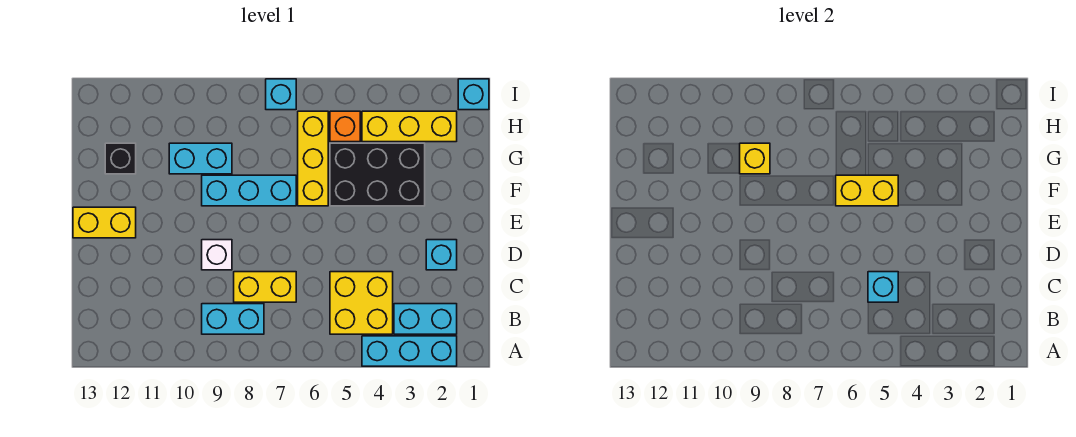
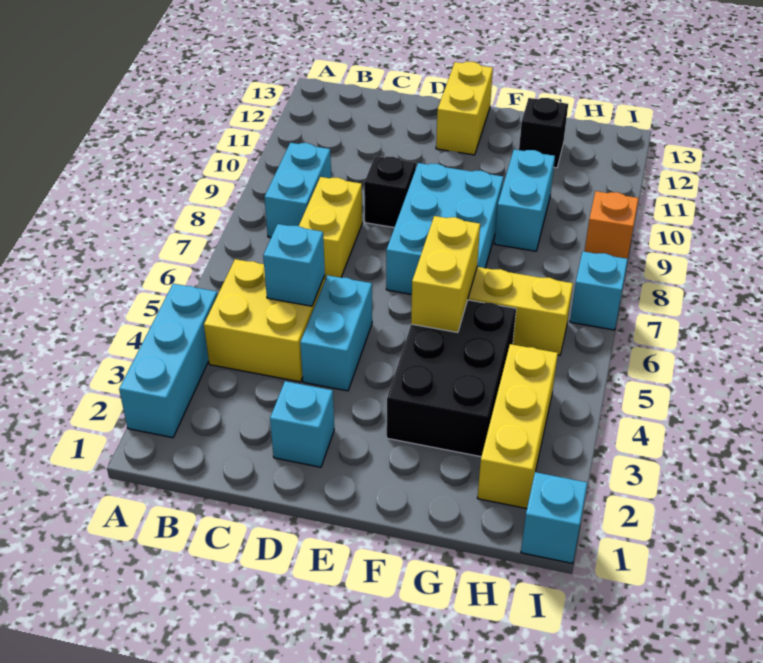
cyan 1x2 brick [394,304,457,334] -> cyan 1x2 brick moved to [300,275,372,391]
white 1x1 brick [202,240,232,270] -> black 1x1 brick [364,156,416,228]
cyan 1x3 brick [202,175,296,206] -> cyan 2x3 brick [386,163,503,294]
yellow 1x1 brick [740,143,770,174] -> none
orange 1x1 brick [330,111,360,142] -> orange 1x1 brick moved to [584,191,639,259]

